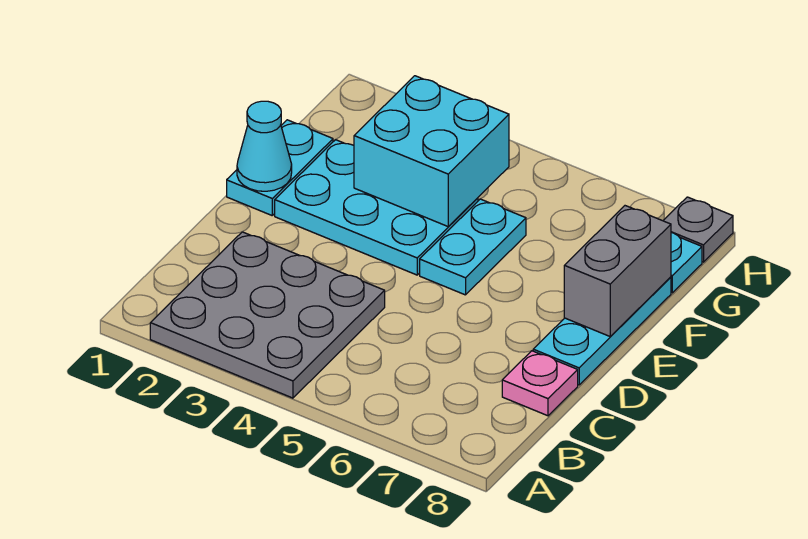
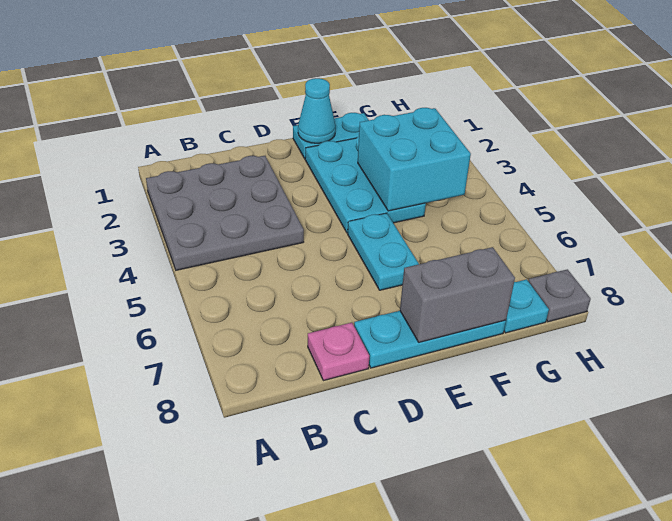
cyan 1x2 plate [420,199,526,295] -> cyan 1x2 plate turned to [348,213,419,290]

